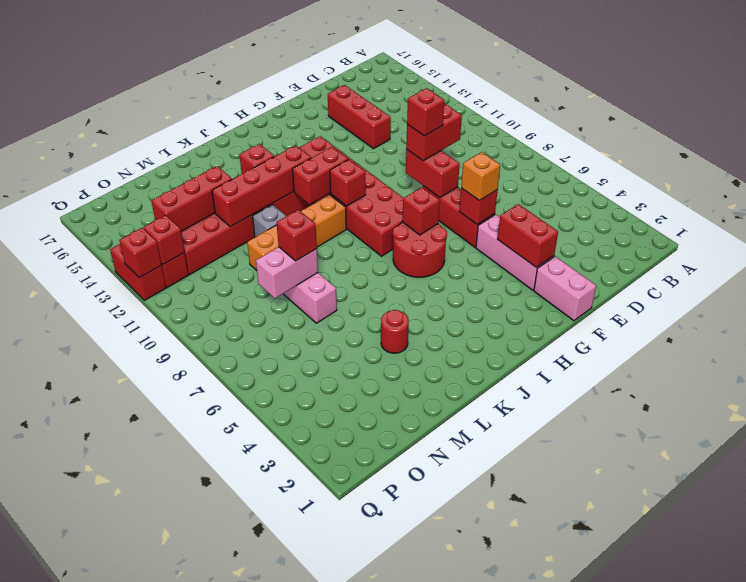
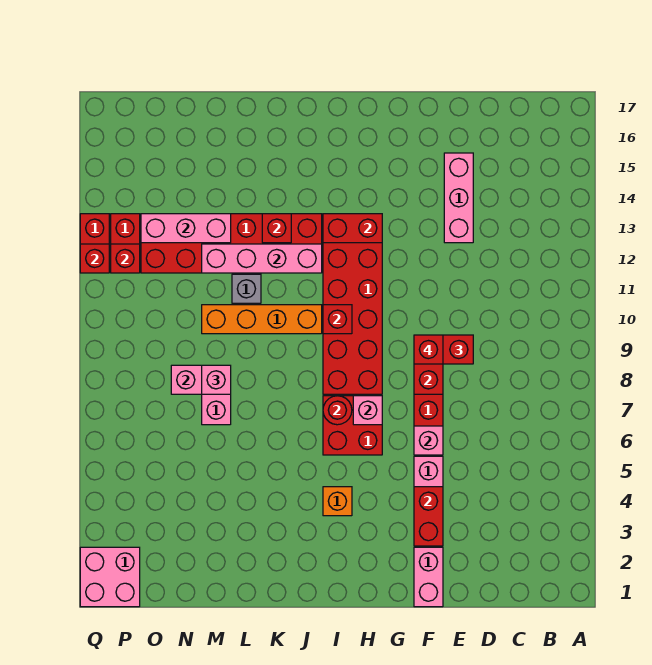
red 1x3 brick [328,85,391,149] -> pink 1x3 brick [444,153,473,243]
red 1x1 brick [459,188,498,224] -> pink 1x1 brick [414,426,443,455]
orange 1x1 brick [461,152,500,200] -> orange 1x1 brick moved to [323,487,352,516]
red 2x2 round brick [393,222,447,277] -> red 2x2 brick [323,396,382,455]
red 1x1 brick [402,187,440,235] -> pink 1x1 brick [353,396,382,425]
red 1x2 brick [292,147,348,204] -> red 1x2 brick moved to [323,214,382,243]
red 1x4 brick [212,145,311,227] -> pink 1x4 brick [202,244,322,273]
red 1x1 round brick [381,310,409,353] -> red 1x1 round brick moved to [323,396,352,425]
red 1x1 brick [276,210,317,261] -> pink 1x1 brick [202,365,231,394]
red 1x3 brick [151,166,232,231] -> pink 1x3 brick [141,214,231,243]
none -> pink 2x2 brick [80,547,140,607]

